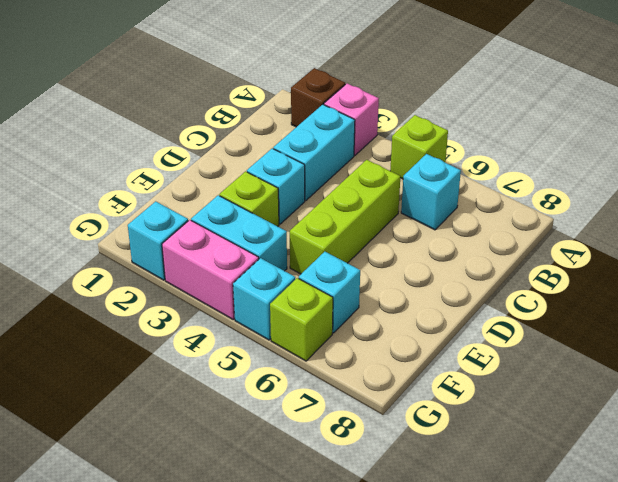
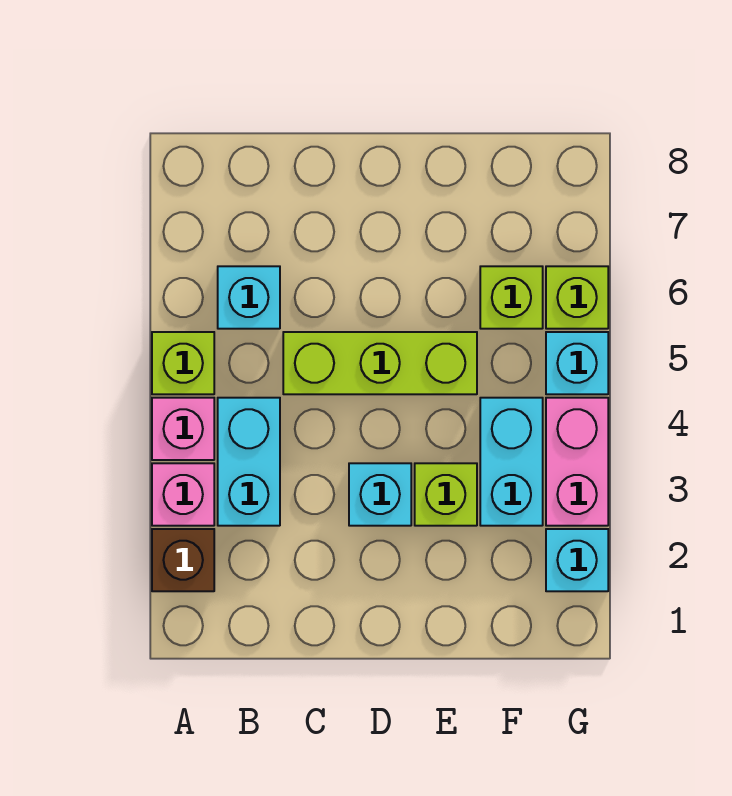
none -> pink 1x1 brick [152,398,214,460]
cyan 1x2 brick [273,104,355,201] -> cyan 1x2 brick turned to [218,398,280,526]
cyan 1x1 brick [299,252,360,333] -> lime 1x1 brick [480,266,543,329]

